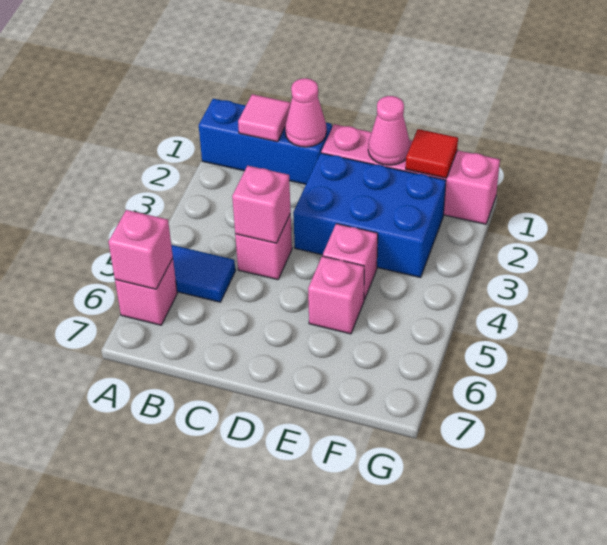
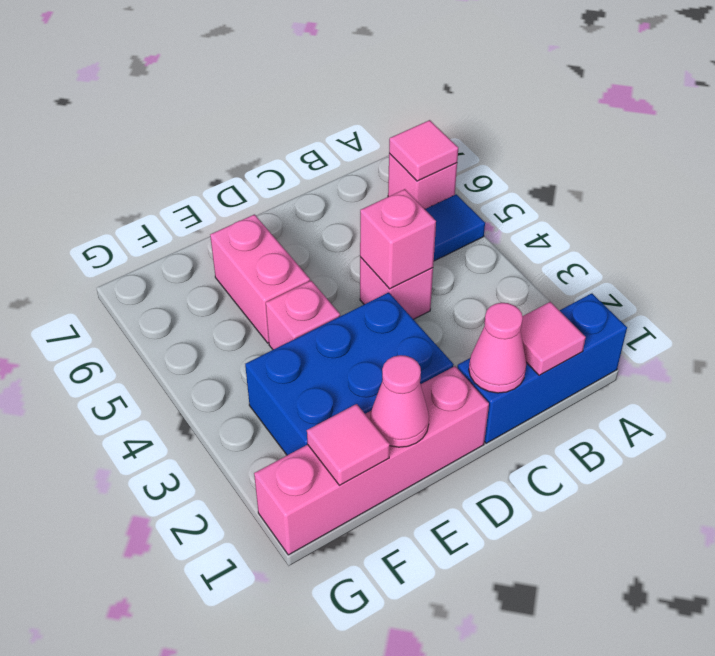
pink 1x1 brick [109,210,173,289] -> pink 1x1 tile [389,120,458,181]
pink 1x1 brick [308,256,364,334] -> pink 1x2 brick [210,214,310,343]
red 1x1 tile [406,129,458,178] -> pink 1x1 tile [307,404,390,485]

